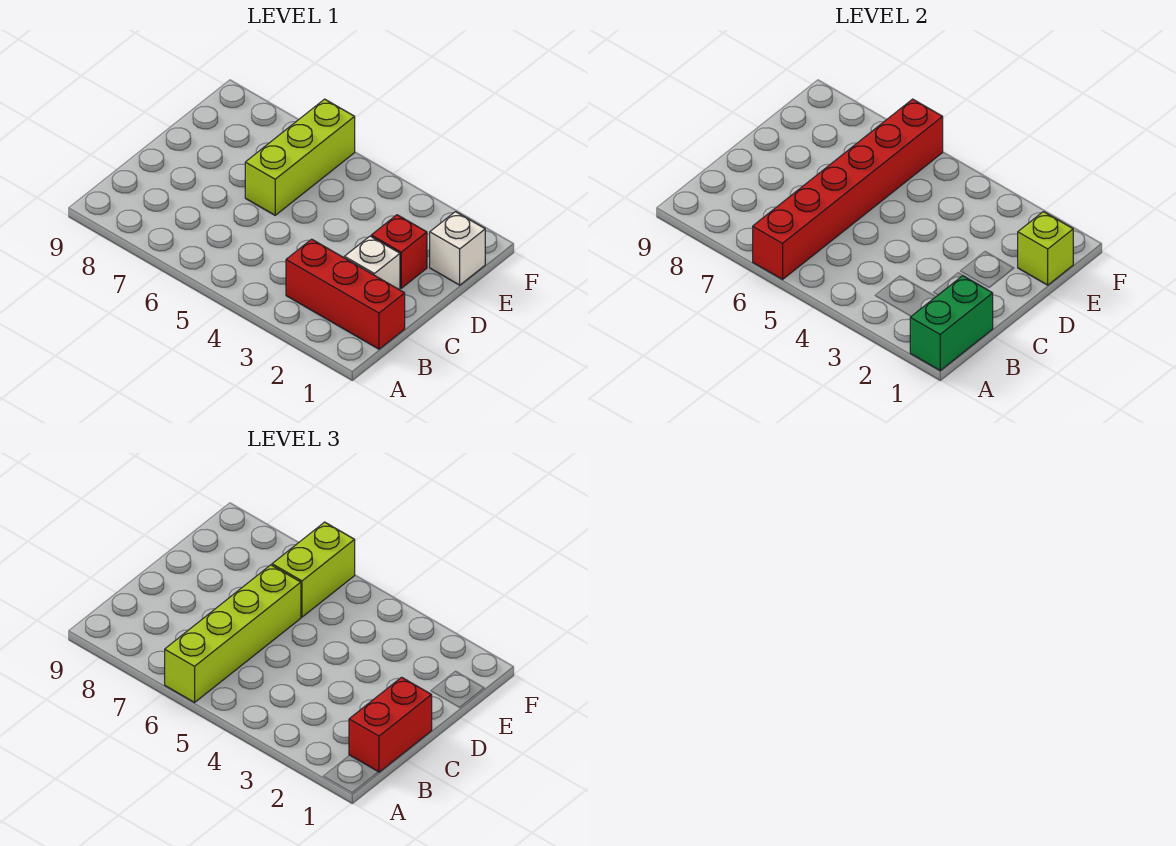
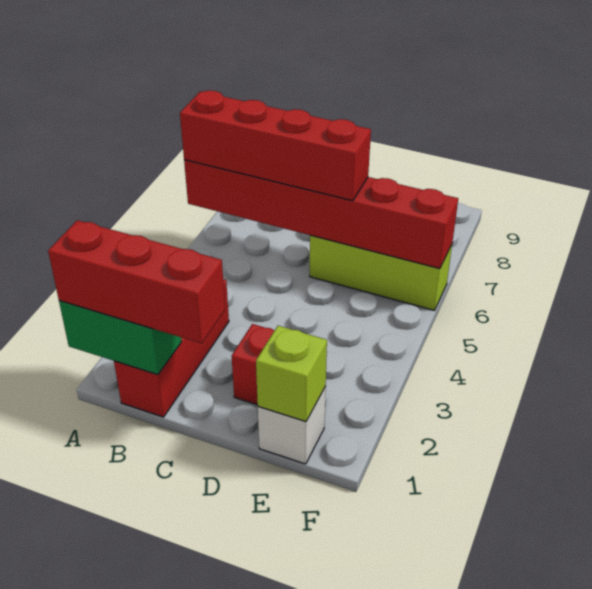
lime 1x4 brick [165,565,301,702] -> red 1x4 brick [180,90,371,201]
red 1x2 brick [349,677,432,772] -> red 1x3 brick [48,220,225,343]
white 1x1 brick [344,236,400,290] -> none
lime 1x2 brick [272,522,355,617] -> none

